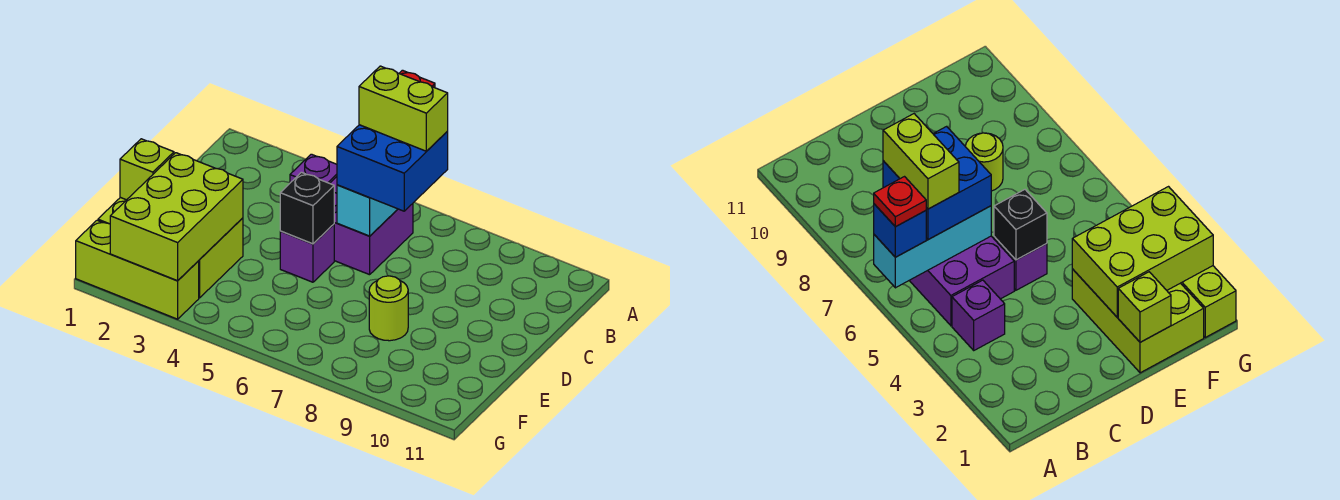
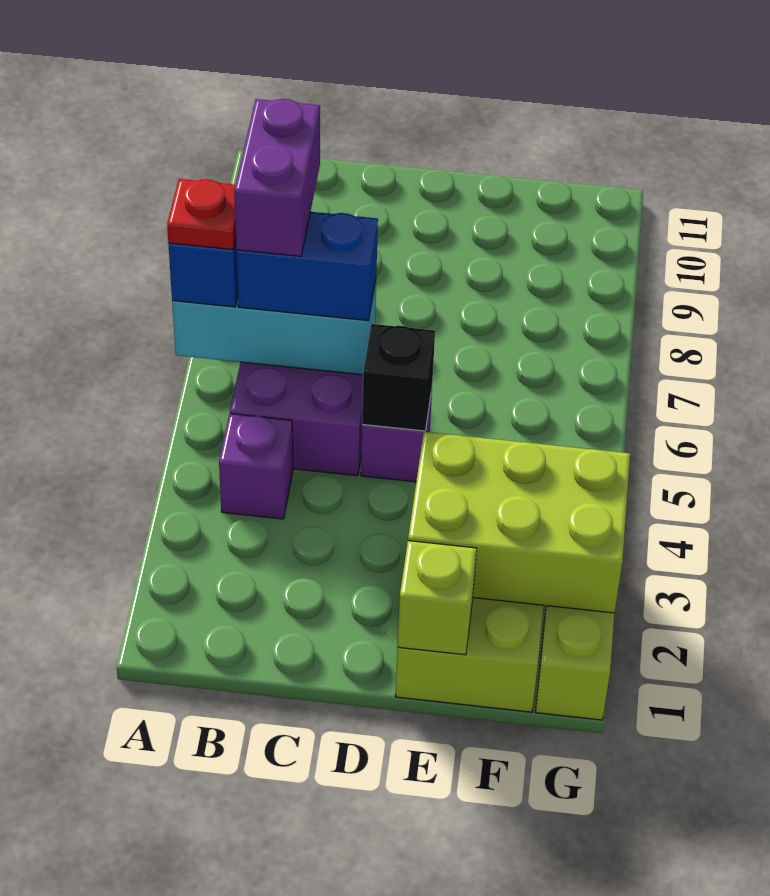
blue 2x2 brick [337,125,448,211] -> blue 1x2 brick [236,212,378,321]
lime 1x2 brick [359,66,448,151] -> purple 1x2 brick [234,99,320,256]
lime 1x1 round brick [369,276,408,341] -> none

